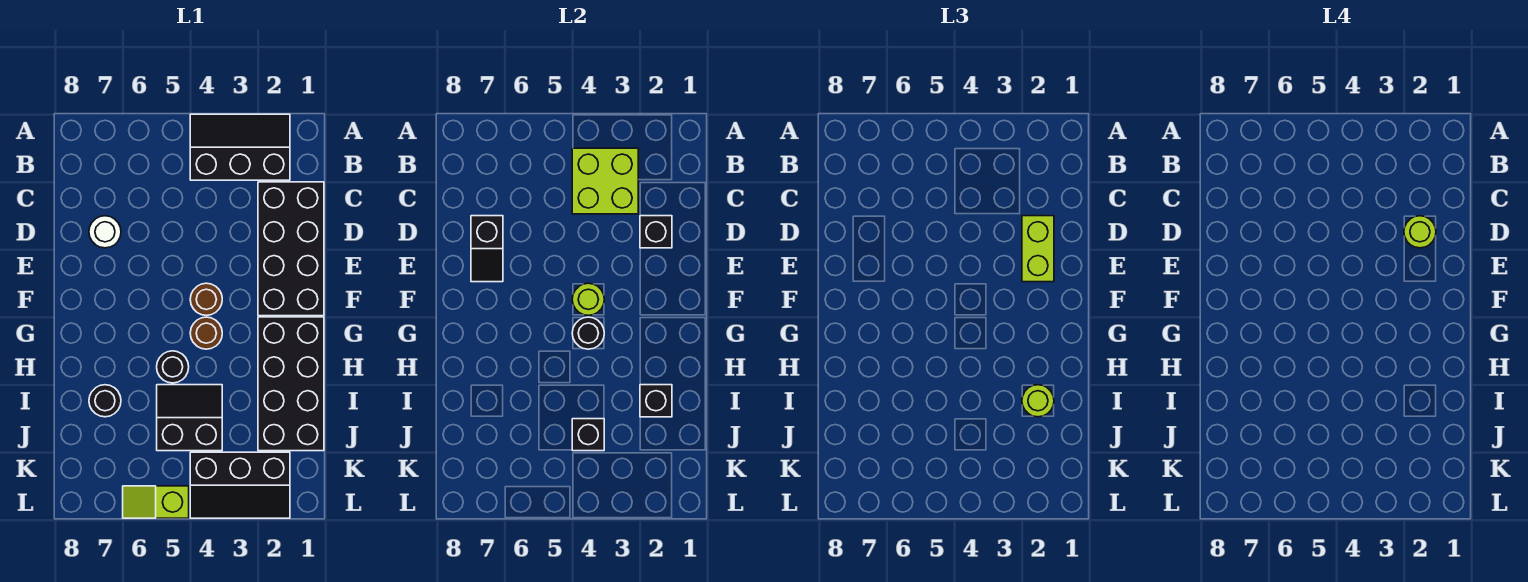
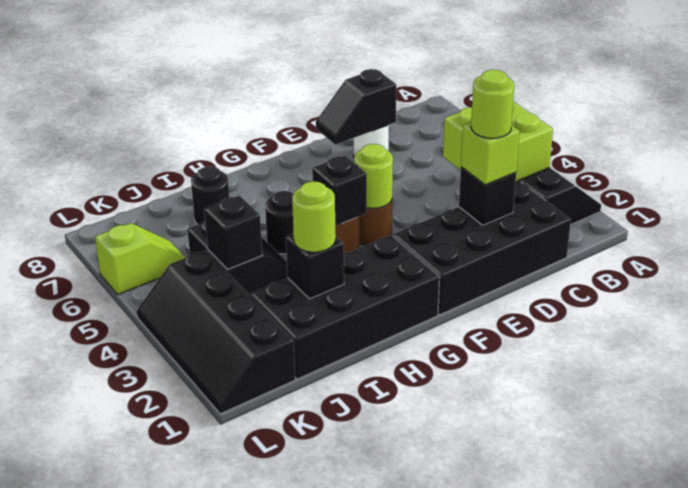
lime 1x2 brick [1022,216,1054,282] -> lime 1x1 brick [461,122,519,185]
black 1x1 round brick [572,317,604,349] -> black 1x1 brick [312,156,367,226]
black 2x3 slope [190,452,290,518] -> black 2x4 slope [137,250,295,414]
lime 1x2 slope [123,486,189,518] -> lime 1x2 slope turned to [95,223,185,295]

